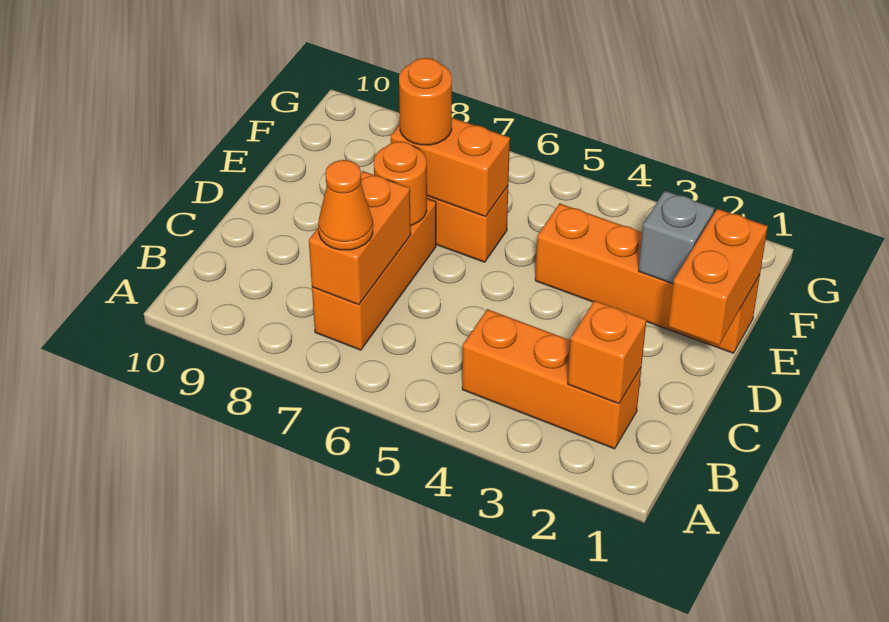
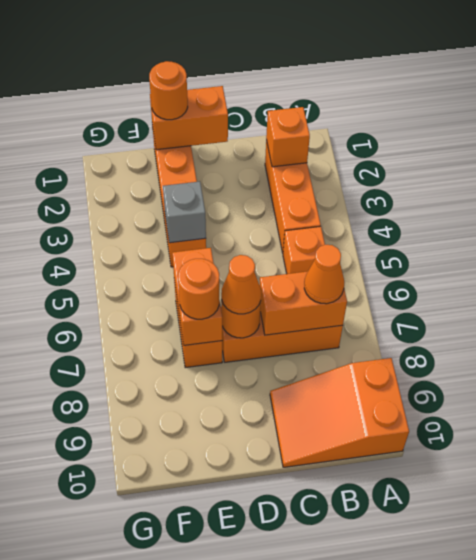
none -> orange 2x3 slope [270,358,409,467]
none -> orange 1x1 brick [283,226,325,274]
none -> orange 1x1 cone [221,255,261,314]
none -> orange 1x1 round brick [149,61,188,120]
grey 1x1 brick [639,191,714,284] -> grey 1x1 brick moved to [163,182,206,243]

